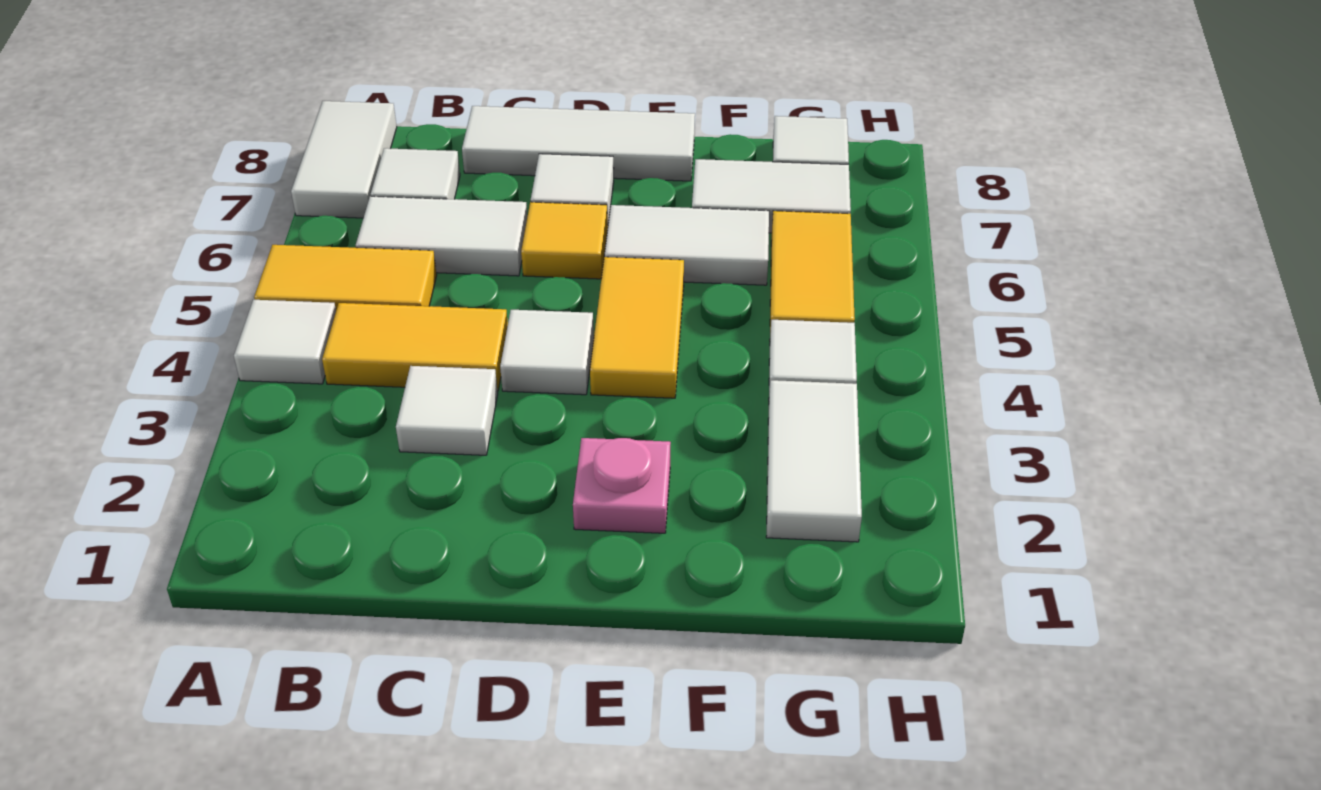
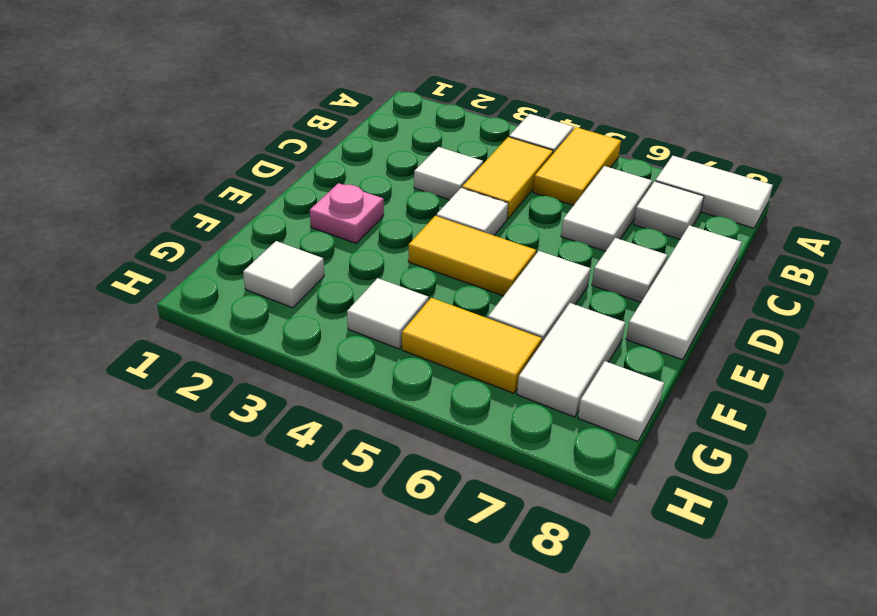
yellow 1x1 tile [521,202,608,279] -> none
white 1x2 tile [766,380,862,542] -> white 1x1 tile [243,241,324,308]

